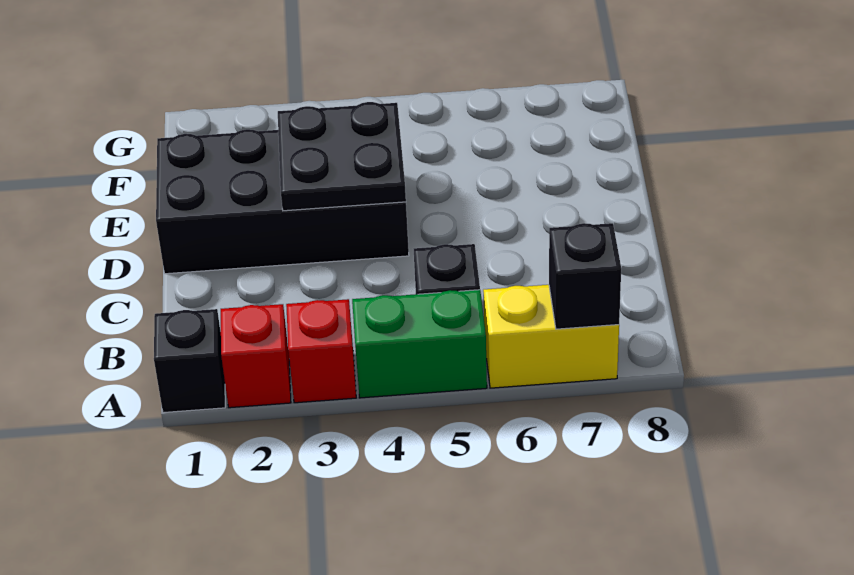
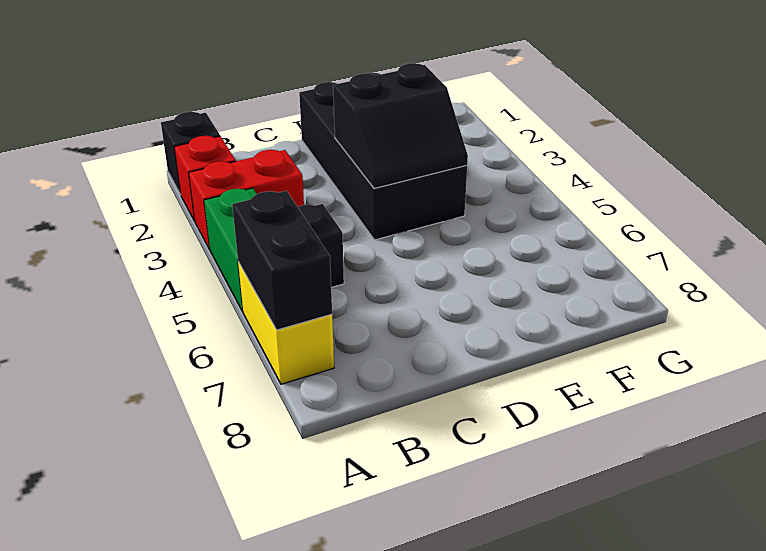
red 1x1 brick [286,299,356,403] -> red 1x2 brick [189,150,304,250]
black 1x1 brick [549,223,621,329] -> black 1x2 brick [232,191,332,330]
black 2x2 plate [278,102,406,211] -> black 2x2 slope [333,63,468,189]

